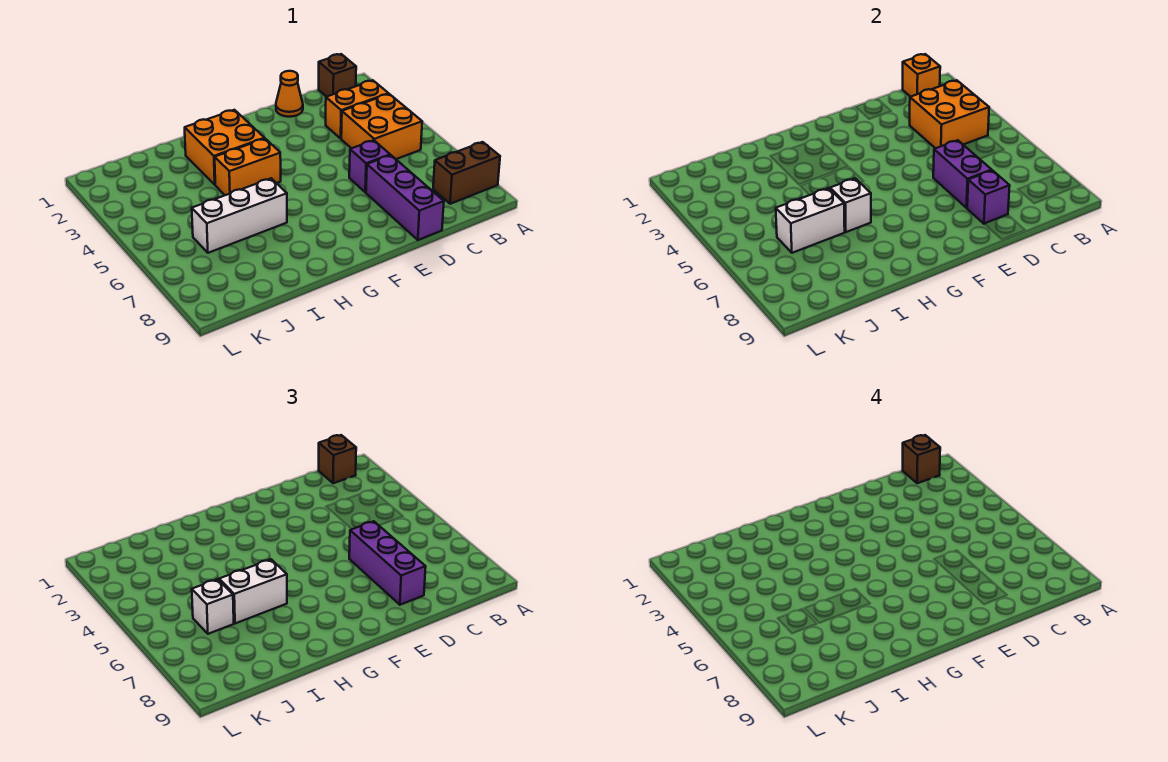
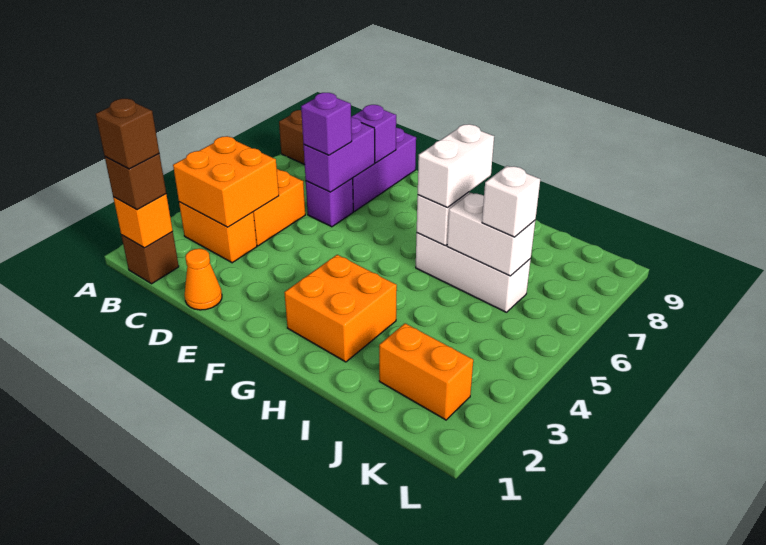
purple 1x3 brick [349,521,426,605] -> purple 1x1 brick [301,93,352,155]
orange 1x2 brick [215,139,281,195] -> orange 1x2 brick moved to [379,323,473,420]
white 1x2 brick [219,559,287,623] -> white 1x2 brick turned to [418,124,494,207]

